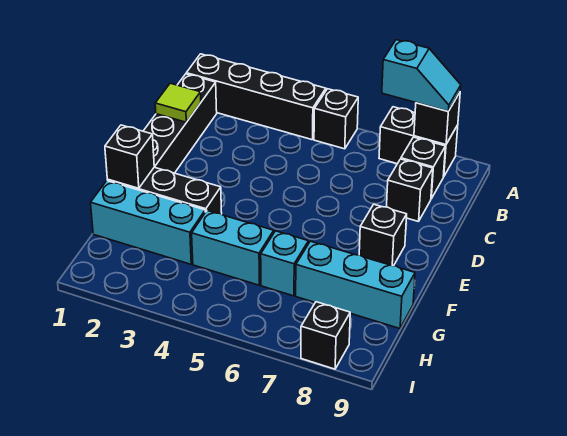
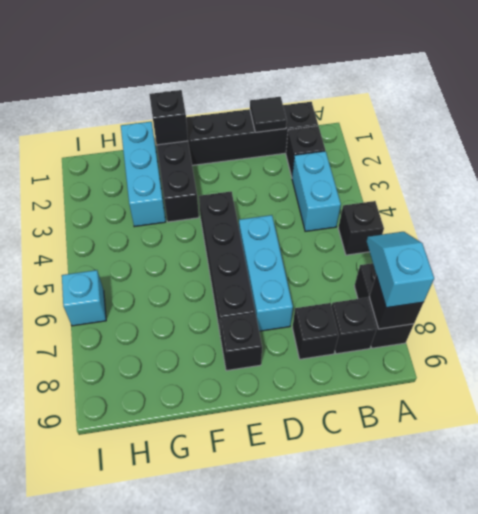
black 1x4 brick [186,54,326,140] -> black 1x4 brick moved to [199,192,255,337]
cyan 1x2 slope [382,40,461,111] -> cyan 1x2 slope turned to [367,232,434,308]
lime 1x1 tile [155,83,201,122] -> black 1x1 tile [250,97,287,132]
cyan 1x2 brick [192,211,274,285] -> cyan 1x2 brick moved to [292,151,341,231]
cyan 1x1 brick [261,231,308,296] -> cyan 1x1 brick moved to [62,270,106,326]
cyan 1x3 brick [296,241,415,328] -> cyan 1x3 brick moved to [239,215,293,331]
black 1x1 brick [301,302,350,369] -> black 1x1 brick moved to [286,126,325,177]

